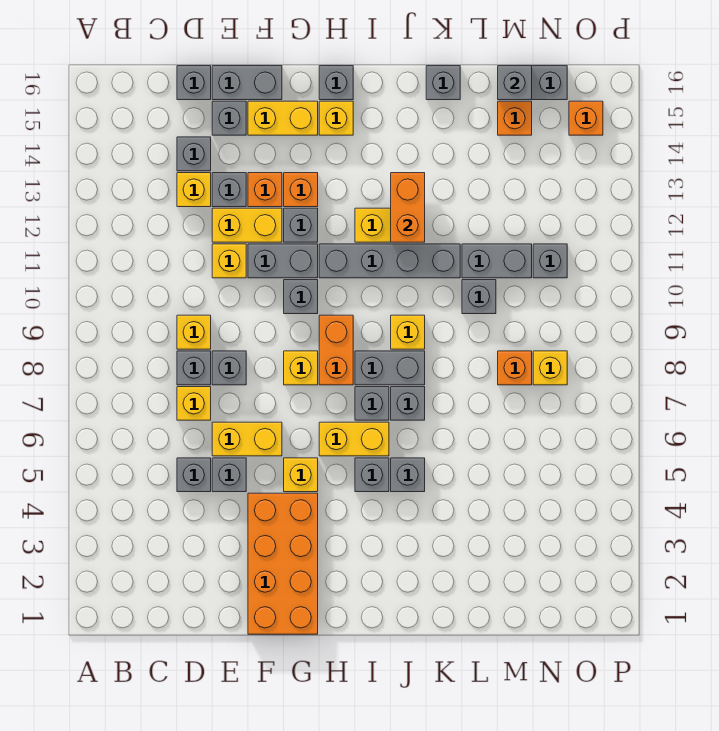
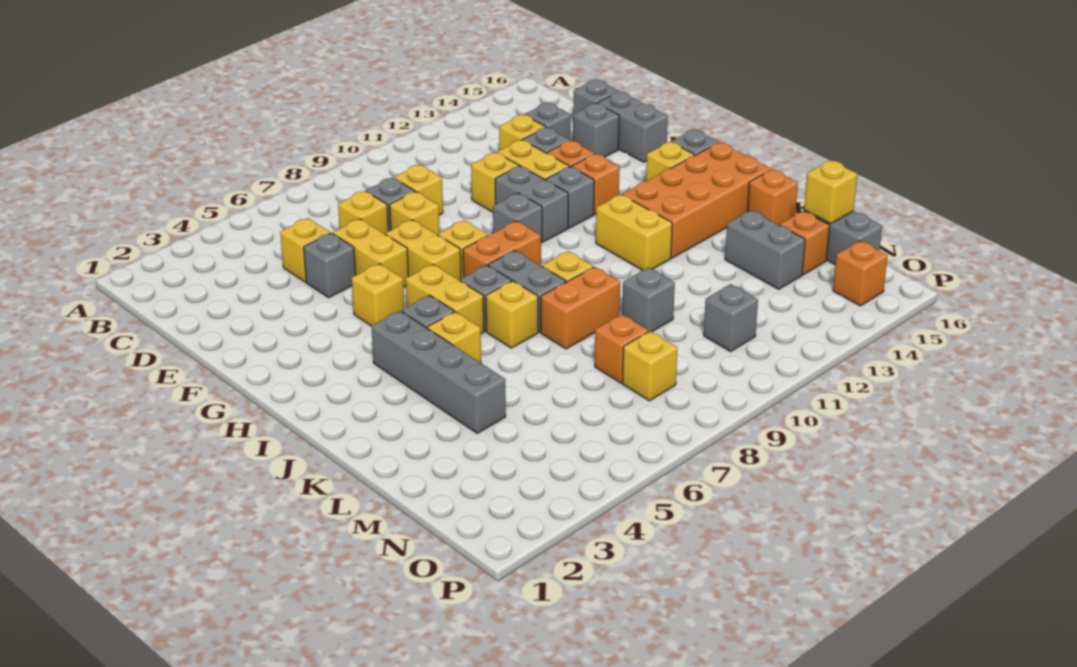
grey 1x1 brick [177,458,211,492] -> yellow 1x1 brick [280,218,330,282]
grey 1x1 brick [212,351,246,385] -> yellow 1x1 brick [390,192,440,235]
orange 2x4 brick [248,493,318,634] -> orange 2x4 brick moved to [622,142,771,258]
yellow 1x2 brick [248,101,318,135] -> yellow 1x2 brick moved to [385,220,461,281]
grey 1x4 brick [319,244,460,278] -> grey 1x4 brick moved to [371,311,506,433]
grey 1x1 brick [391,458,425,492] -> yellow 1x1 brick [427,312,481,363]
grey 1x1 brick [391,387,425,420] -> yellow 1x1 brick [486,281,538,348]
orange 1x2 brick [391,173,425,242] -> orange 1x2 brick moved to [541,267,620,349]
grey 1x1 brick [426,66,460,100] -> orange 1x1 brick [747,169,798,225]
grey 1x2 brick [462,244,532,278] -> grey 1x2 brick moved to [725,210,805,289]
grey 1x1 brick [498,66,532,100] -> yellow 1x1 brick [804,160,857,224]

